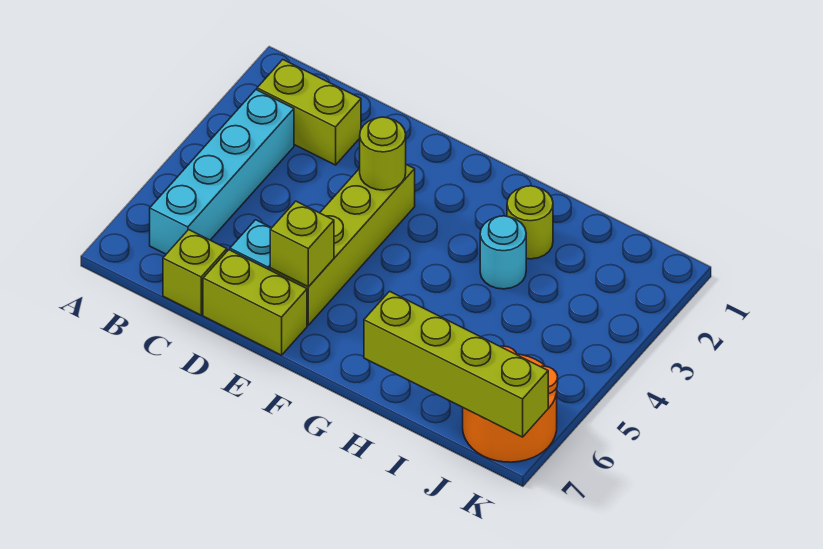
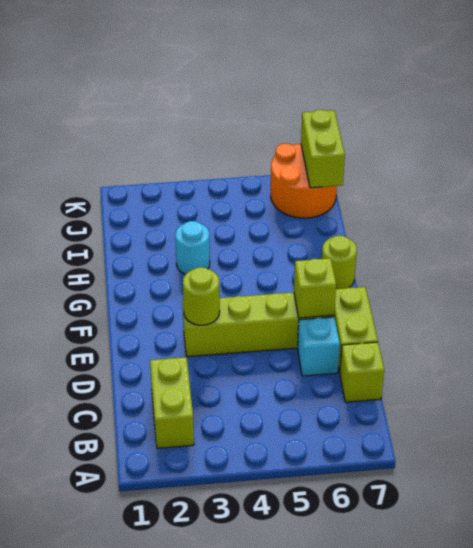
cyan 1x4 brick [150,90,294,254] -> none
lime 1x1 round brick [507,186,553,259] -> lime 1x1 round brick moved to [322,235,357,289]
lime 1x4 brick [364,291,548,437] -> lime 1x2 brick [301,110,345,188]

